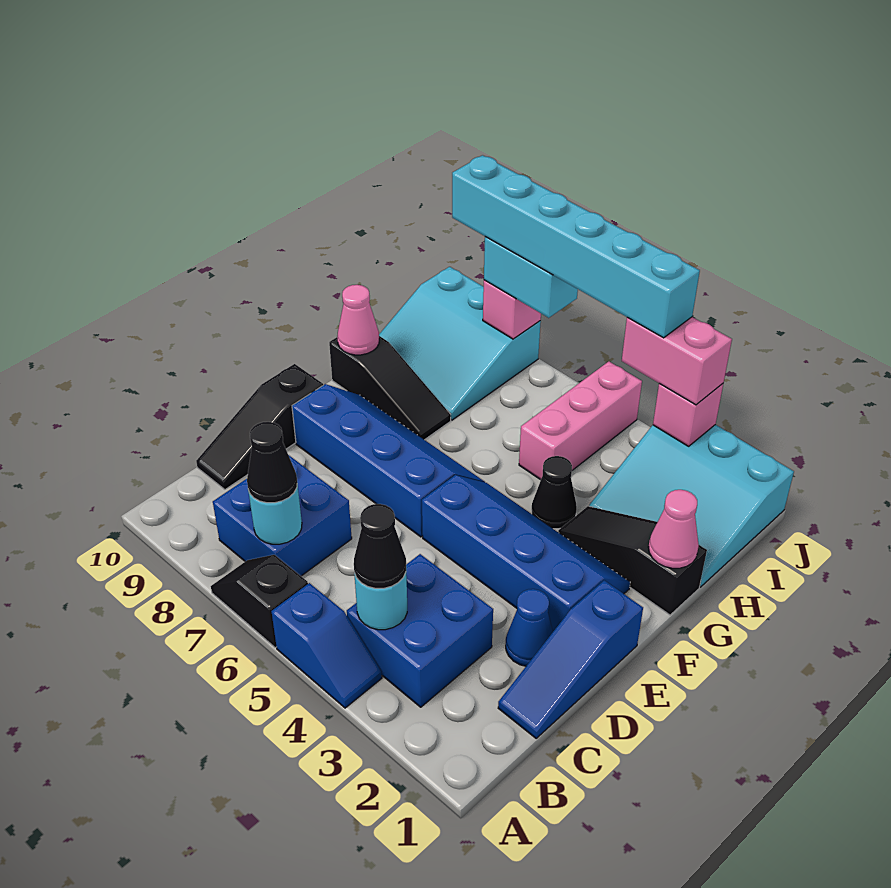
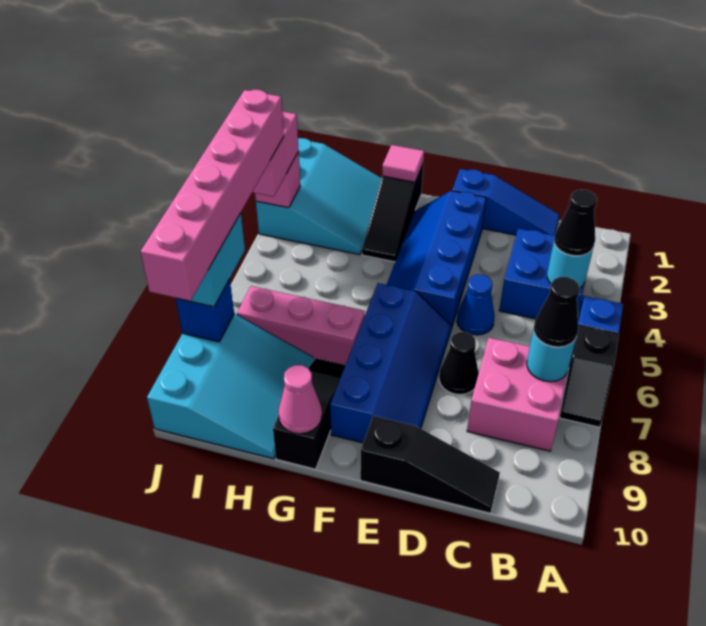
blue 2x2 brick [213,456,352,576] -> pink 2x2 brick [467,338,568,451]
blue 1x1 cone [506,589,553,666] -> blue 1x1 cone moved to [457,274,495,335]
blue 2x4 slope [292,384,485,537] -> blue 2x4 slope turned to [330,283,451,443]
pink 1x1 cone [648,490,699,568] -> pink 1x1 tile [382,145,424,182]
black 1x1 cone [532,456,577,529] -> black 1x1 cone moved to [439,332,479,395]
pink 1x3 brick [519,361,642,480] -> pink 1x3 brick moved to [237,286,365,365]
cyan 1x6 brick [452,155,700,338] -> pink 1x6 brick [141,90,284,301]
pink 1x1 brick [483,280,541,339] -> blue 1x1 brick [176,279,234,342]

